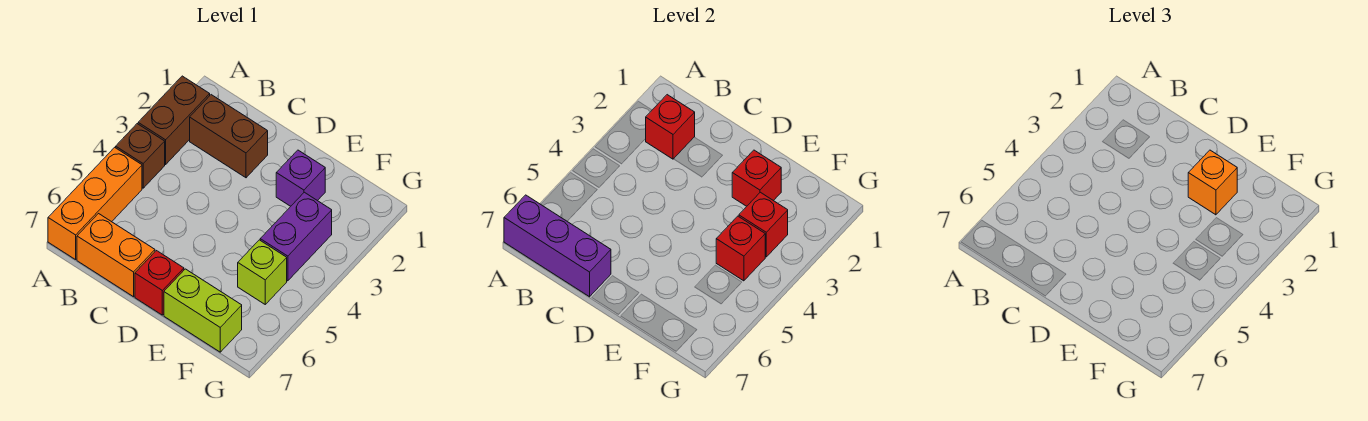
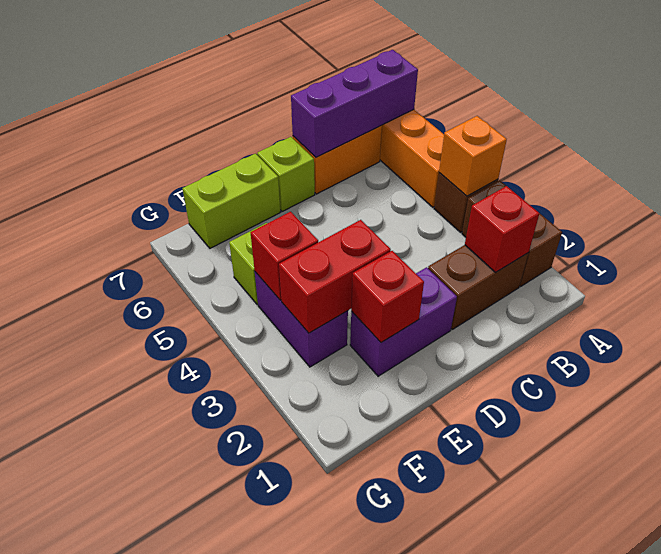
red 1x1 brick [135,251,184,315] -> lime 1x1 brick [257,137,315,212]
purple 1x1 brick [276,150,325,206] -> purple 1x2 brick [350,267,457,376]
orange 1x1 brick [1188,150,1237,215] -> orange 1x1 brick moved to [439,116,507,196]
red 1x1 brick [739,192,788,257] -> red 1x2 brick [279,220,391,333]

